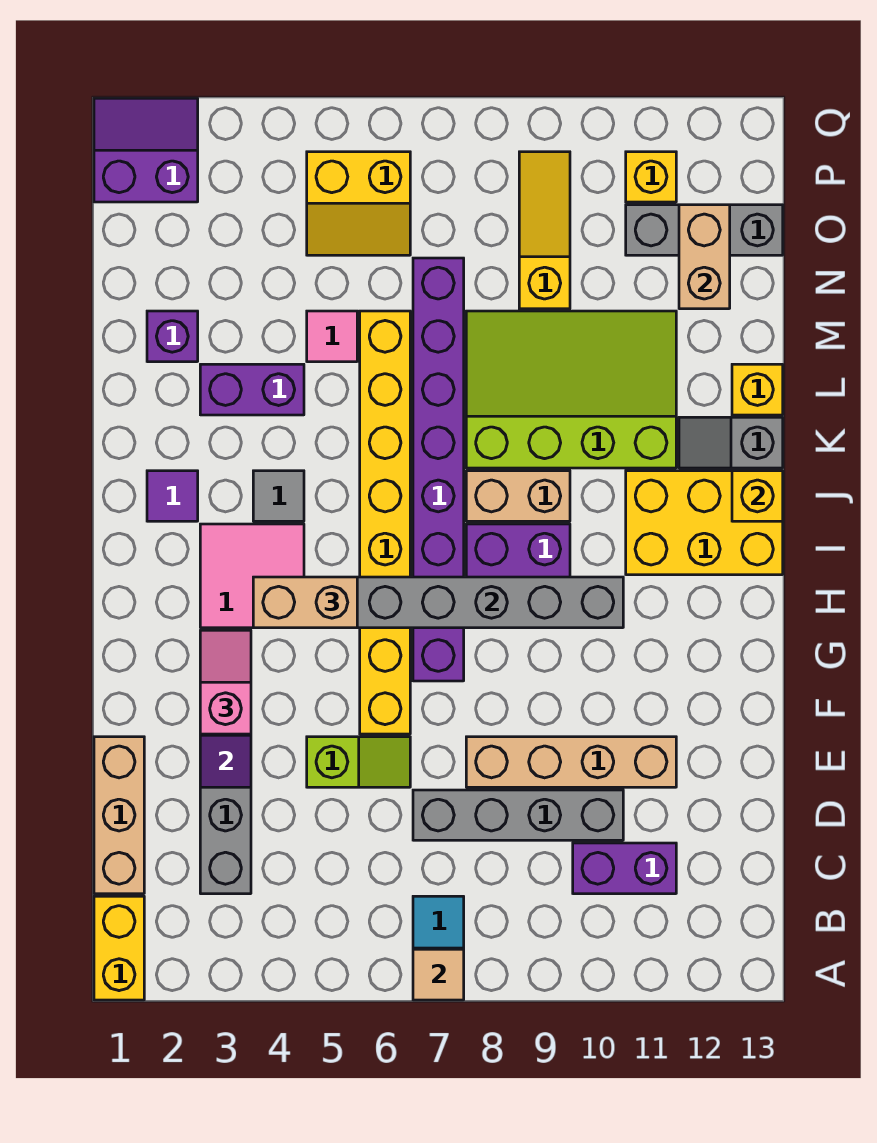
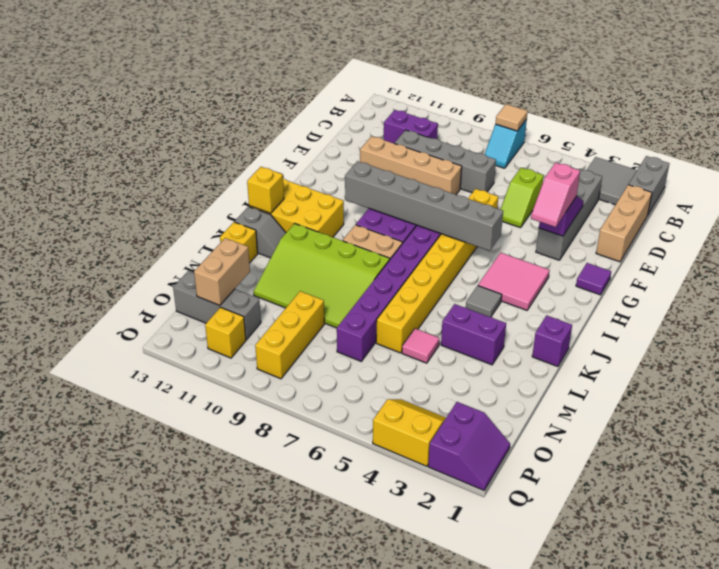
yellow 1x2 brick [94,896,144,1000] -> grey 1x2 brick [629,156,669,214]
none -> grey 2x2 tile [587,157,637,205]
lime 1x2 slope [307,737,410,787] -> lime 1x2 slope turned to [500,168,544,228]
tan 1x2 brick [253,577,357,628] -> none
purple 1x1 tile [147,471,198,521] -> purple 1x1 tile moved to [576,263,611,295]
purple 1x1 brick [147,311,198,362] -> purple 1x1 brick moved to [532,315,572,367]
yellow 1x3 slope [519,152,570,309] -> yellow 1x3 brick [255,291,324,379]
yellow 2x2 slope [307,152,410,255] -> yellow 2x2 slope moved to [373,399,446,466]
purple 2x2 slope [94,98,198,202] -> purple 2x2 slope turned to [428,402,510,490]

